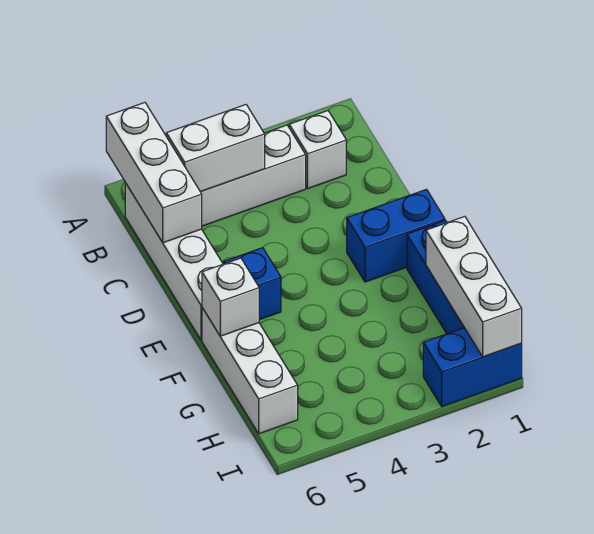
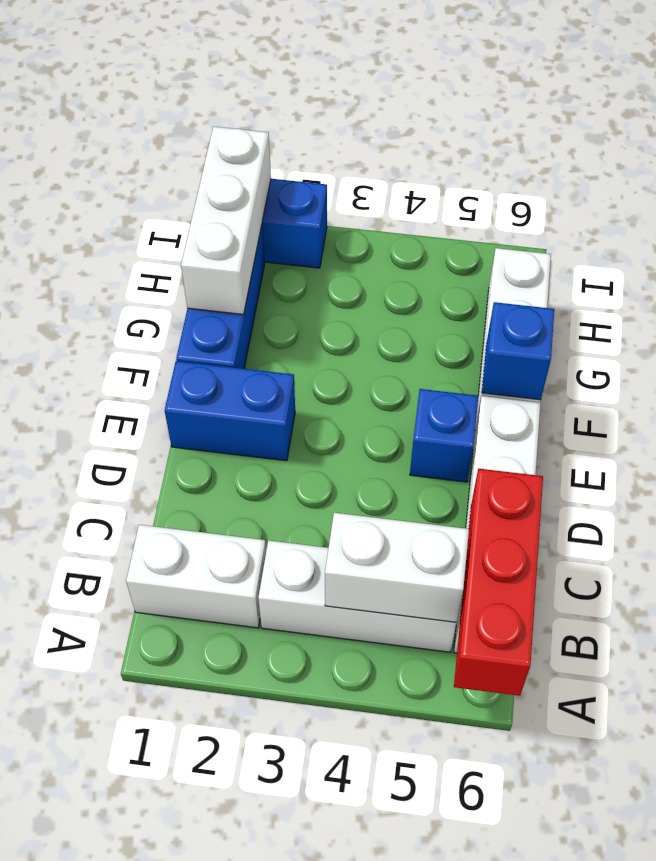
white 1x3 brick [106,102,202,243] -> red 1x3 brick [454,469,543,696]
white 1x1 brick [289,111,346,189] -> white 1x2 brick [126,525,266,628]
white 1x1 brick [202,258,259,336] -> blue 1x1 brick [482,302,554,400]

